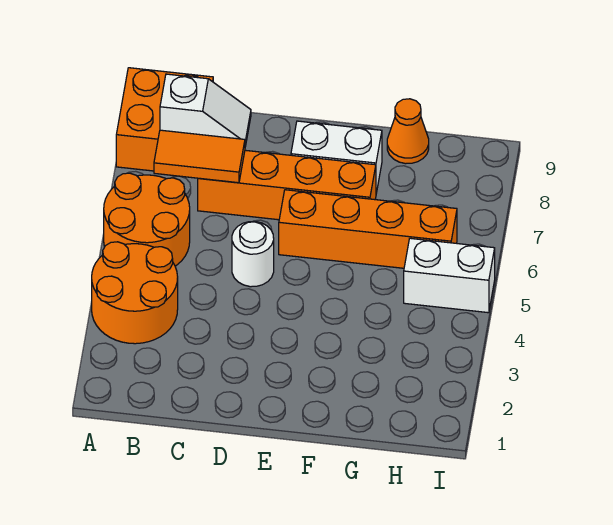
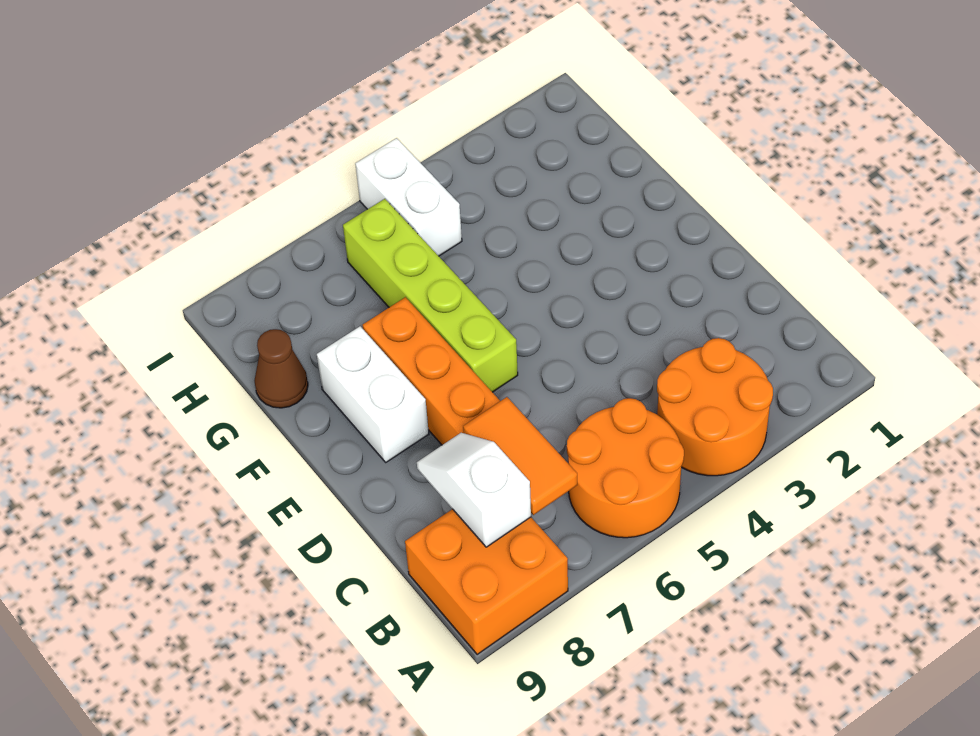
white 1x1 round brick [232,222,274,287] -> none
orange 1x4 brick [279,190,457,268] -> lime 1x4 brick [343,199,518,392]
orange 1x1 cone [387,99,429,164] -> brown 1x1 cone [254,329,308,408]

